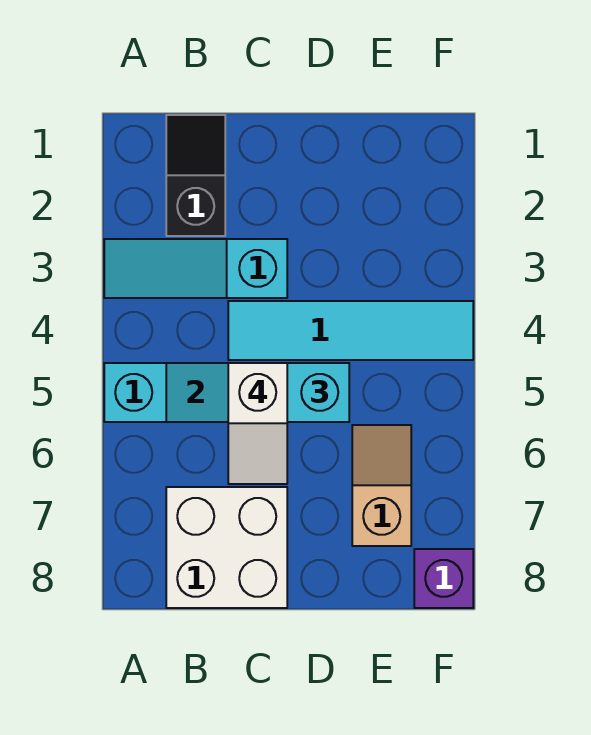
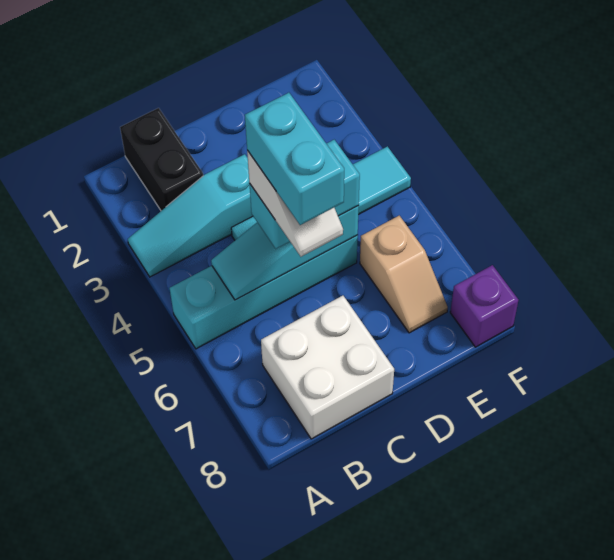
black 1x2 slope [166,115,225,236] -> black 1x2 brick [120,108,203,211]
none -> cyan 1x2 brick [245,93,344,225]
tan 1x2 slope [352,425,411,546] -> tan 1x2 slope turned to [360,216,448,333]

